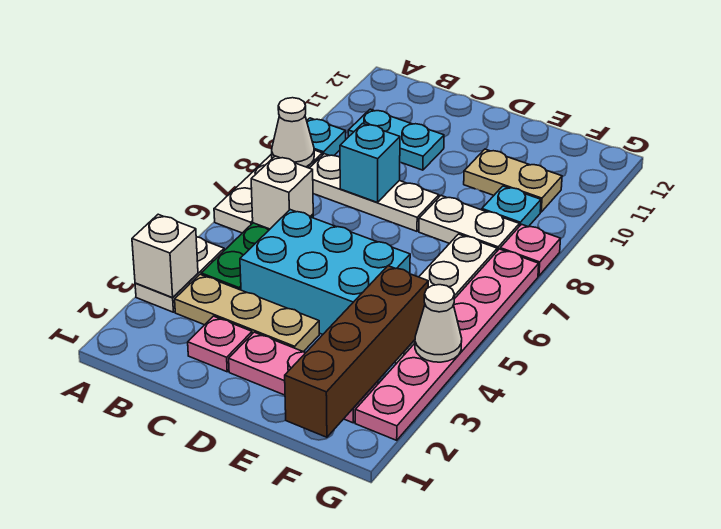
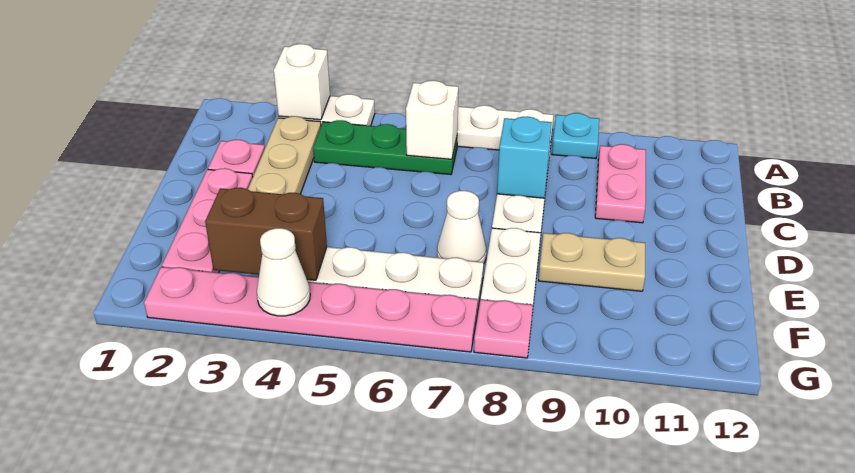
white 1x1 cone [272,98,314,167] -> white 1x1 cone moved to [437,191,486,263]
cyan 1x2 plate [348,109,444,170] -> pink 1x2 plate [595,144,646,223]
cyan 2x3 brick [240,210,410,334] -> none
tan 1x2 plate [464,149,562,212] -> tan 1x2 plate turned to [539,233,645,291]
brown 1x4 brick [285,266,428,437] -> brown 1x2 brick [205,188,327,280]
cyan 1x1 plate [482,186,541,227] -> none

